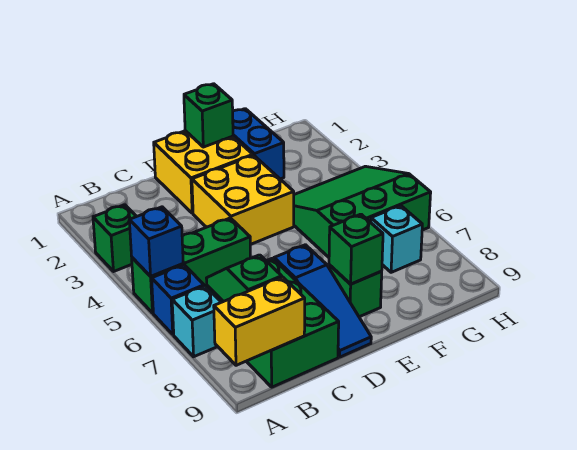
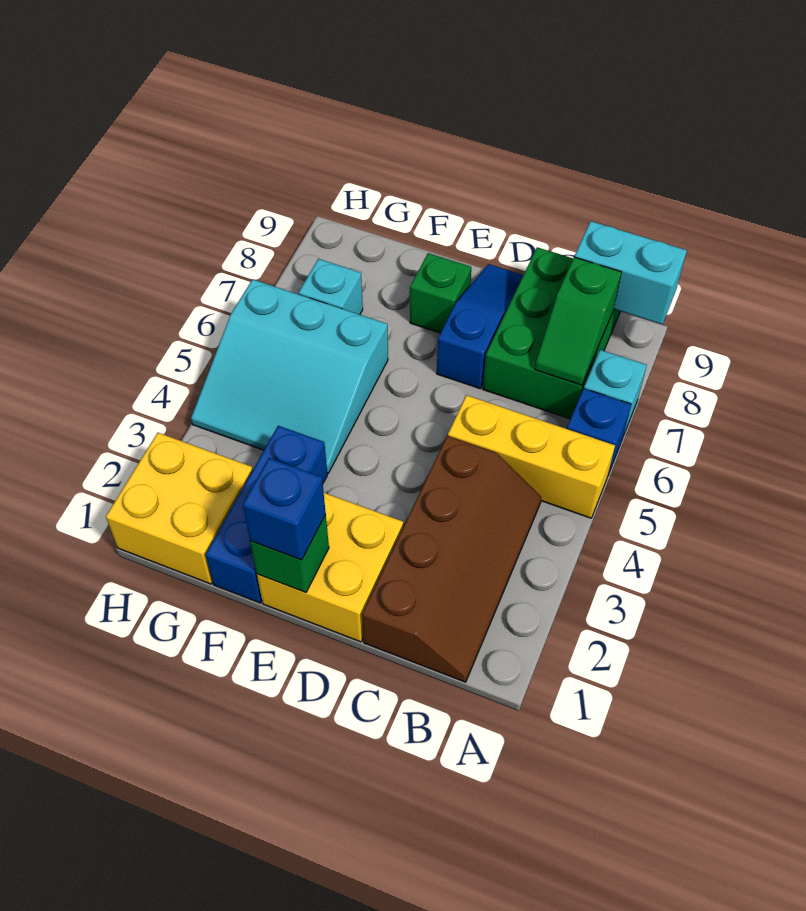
green 1x1 brick [93,205,137,272] -> none
green 1x3 brick [132,218,250,313] -> yellow 1x3 brick [448,395,615,518]
blue 1x1 brick [129,207,183,276] -> blue 1x1 brick moved to [243,458,326,560]
yellow 1x2 brick [214,277,305,365] -> cyan 1x2 brick [575,221,687,324]
none -> brown 2x4 slope [362,436,541,682]
yellow 2x2 brick [192,155,294,245] -> yellow 2x2 brick moved to [106,433,253,584]
green 1x1 brick [329,214,383,284] -> none
blue 1x2 brick [233,109,284,179] -> blue 1x3 brick [206,426,327,603]
green 3x3 slope [294,166,431,257] -> cyan 3x3 slope [191,279,388,473]

